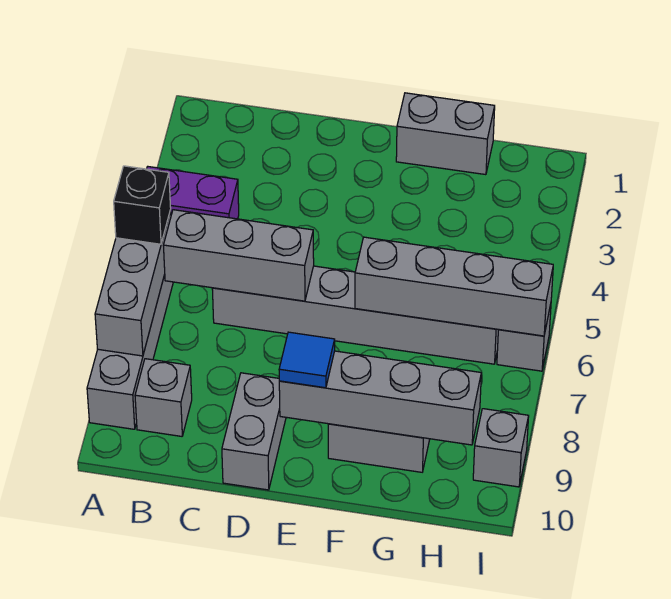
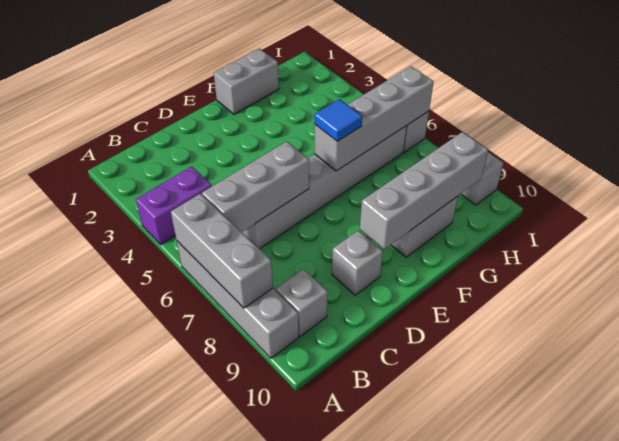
black 1x1 brick [114,166,171,244] -> none
grey 1x2 brick [222,373,286,490] -> grey 1x1 brick [332,230,383,295]
blue 1x1 tile [279,332,335,388] -> blue 1x1 tile moved to [315,99,362,141]

